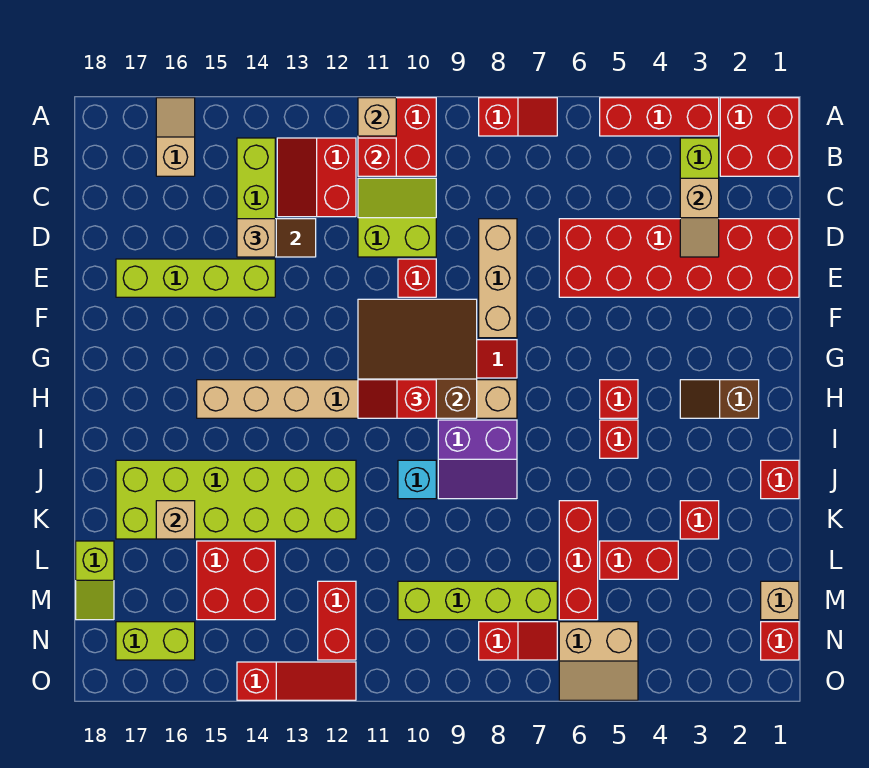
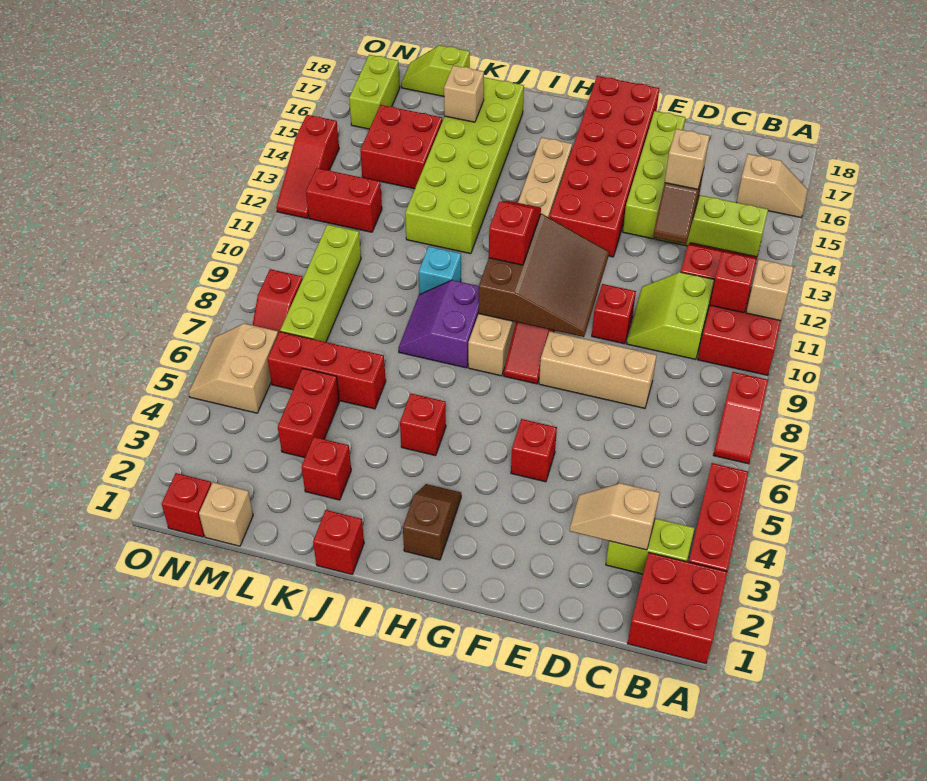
lime 2x2 slope [358,178,436,257] -> lime 2x2 slope turned to [627,272,714,360]
red 2x6 brick [559,219,799,297] -> red 2x6 brick moved to [550,76,659,257]
red 1x1 brick [600,380,638,418] -> red 1x1 brick moved to [511,419,557,482]

